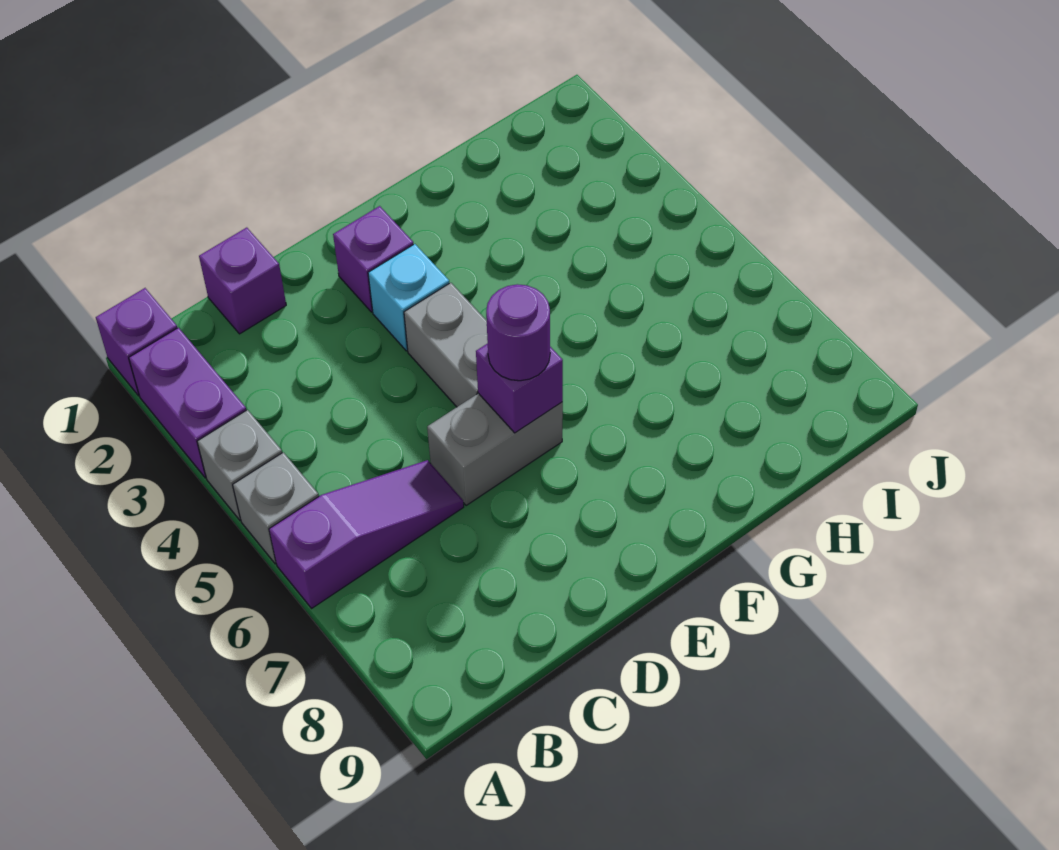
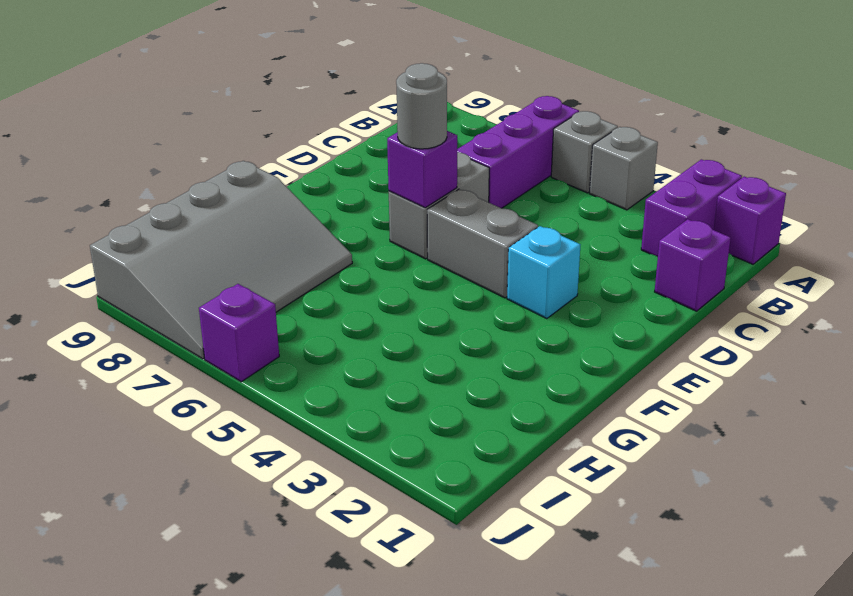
purple 1x2 brick [129,327,246,478] -> purple 1x2 brick turned to [641,159,742,257]
purple 1x3 slope [269,460,464,608] -> purple 1x3 brick [457,96,579,208]
purple 1x1 brick [333,206,413,312] -> purple 1x1 brick moved to [199,284,279,382]
purple 1x1 round brick [486,284,550,381] -> grey 1x1 round brick [396,63,447,149]
none -> grey 3x4 slope [90,161,352,359]

